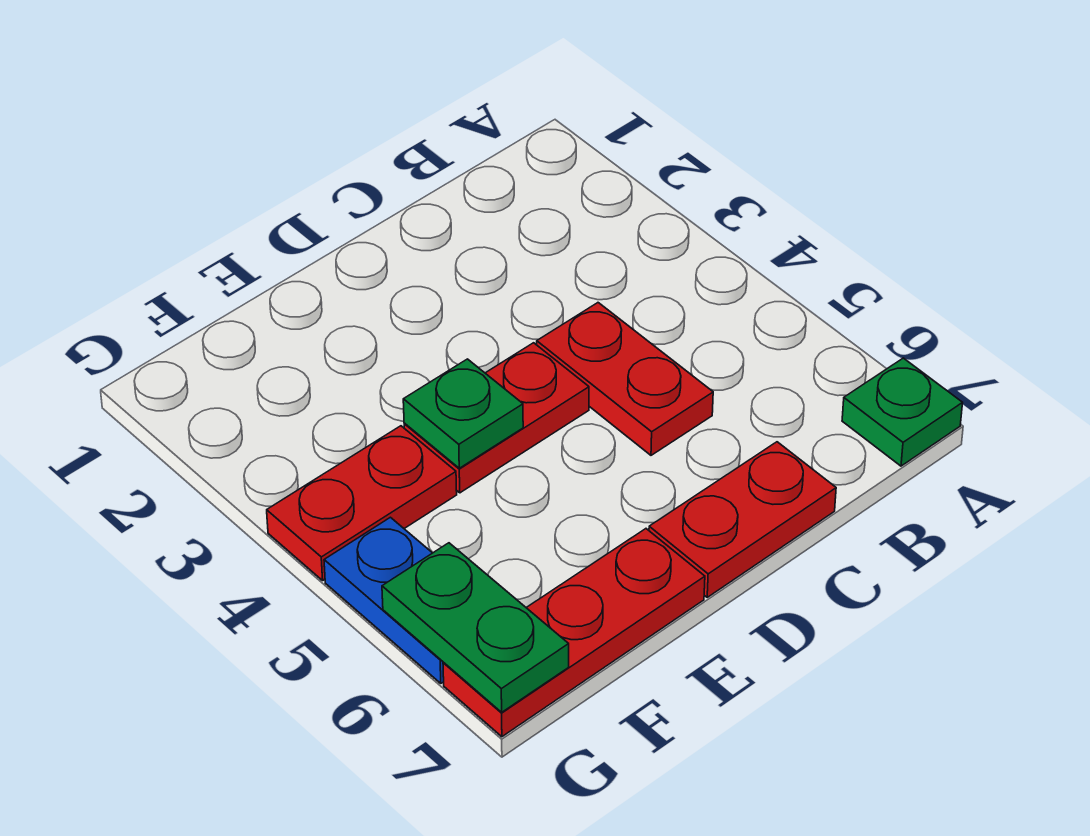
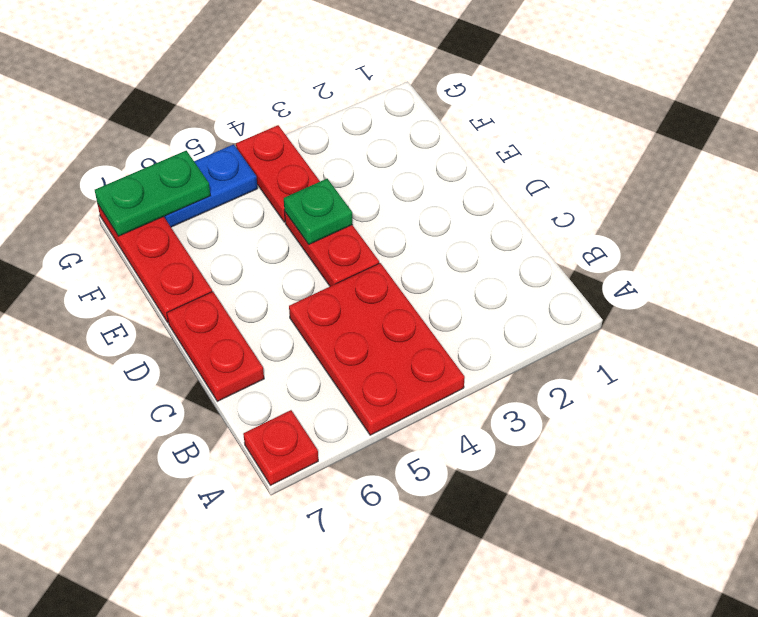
green 1x1 plate [842,358,963,466] -> red 1x1 plate [243,410,318,485]
red 1x2 plate [537,303,713,455] -> red 2x3 plate [289,263,465,435]

